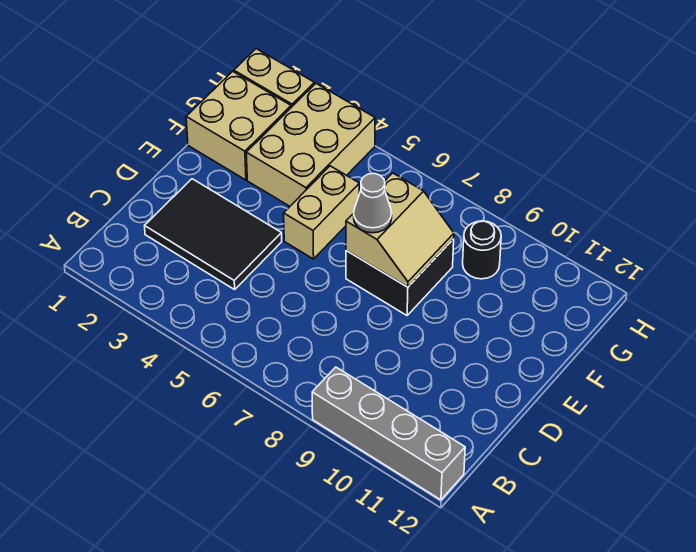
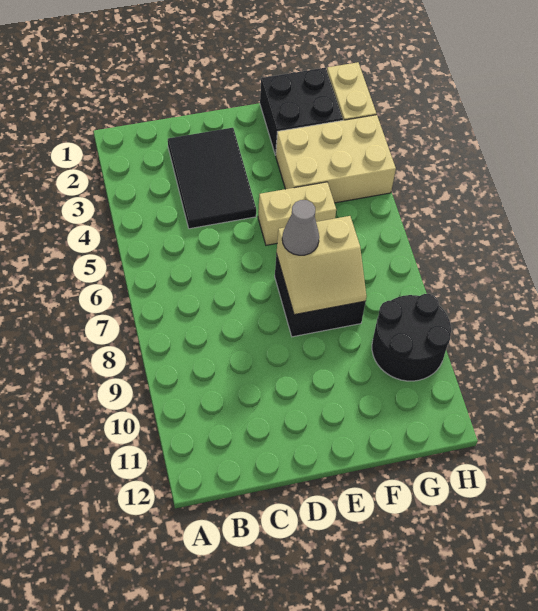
grey 1x4 brick [312,367,465,500] -> none
tan 2x2 brick [186,71,291,180] -> black 2x2 brick [260,68,343,155]
black 1x1 round brick [463,221,501,279] -> black 2x2 round brick [372,294,451,381]

